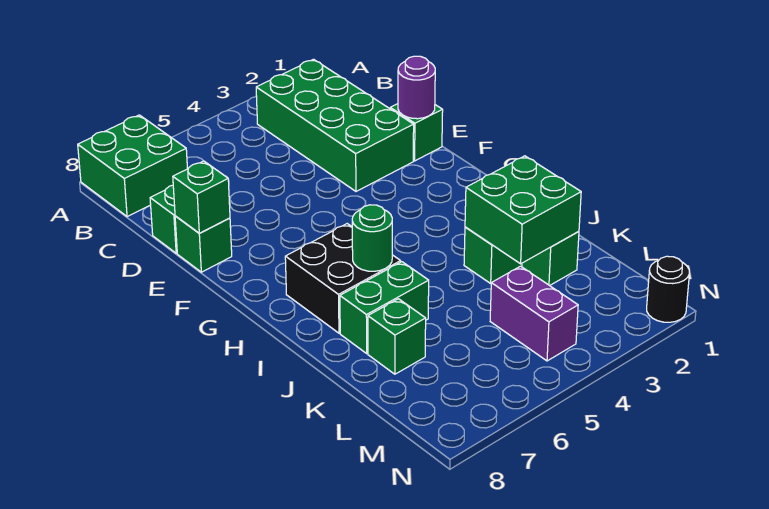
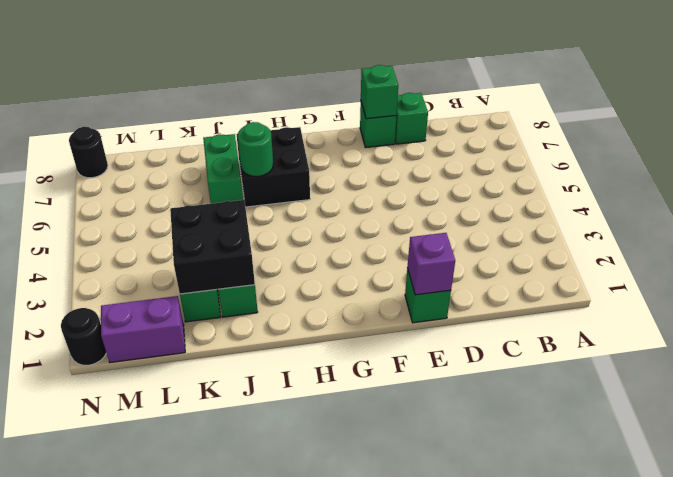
green 2x2 brick [78,115,187,217] -> none
green 2x4 brick [256,59,414,191] -> none
purple 1x1 round brick [398,56,435,119] -> purple 1x1 brick [407,233,455,295]
green 2x2 brick [465,156,581,264] -> black 2x2 brick [170,200,255,294]
green 1x1 brick [368,299,426,374] -> none
purple 1x2 brick [490,266,578,361] -> purple 1x2 brick moved to [101,296,185,363]
none -> black 1x1 round brick [69,127,108,178]

